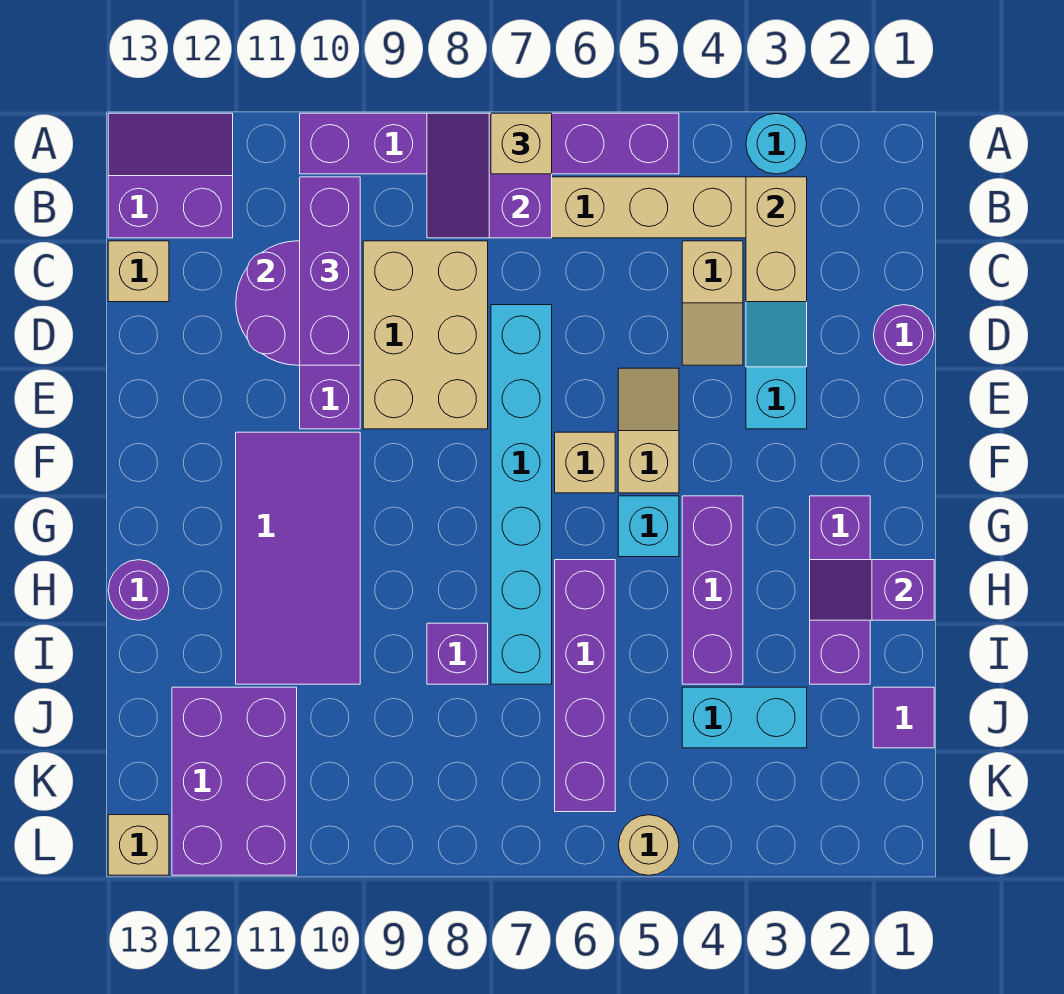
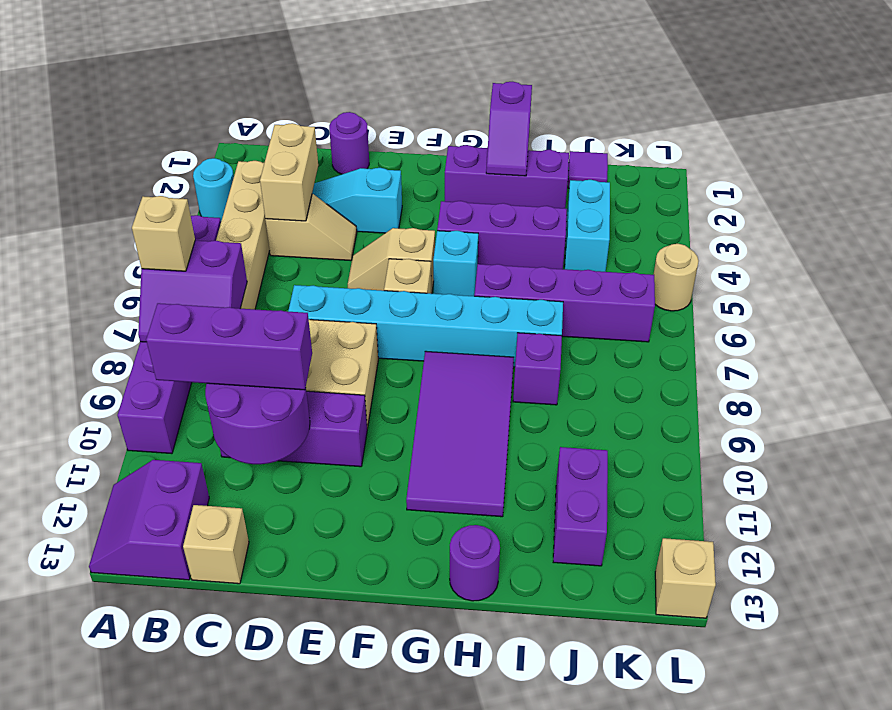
tan 1x2 brick [746,177,807,302] -> tan 1x2 brick turned to [260,123,318,221]
purple 2x4 tile [236,432,360,684] -> purple 2x4 tile turned to [406,351,514,517]
purple 2x3 brick [172,687,297,875] -> purple 1x2 brick [553,447,608,566]

